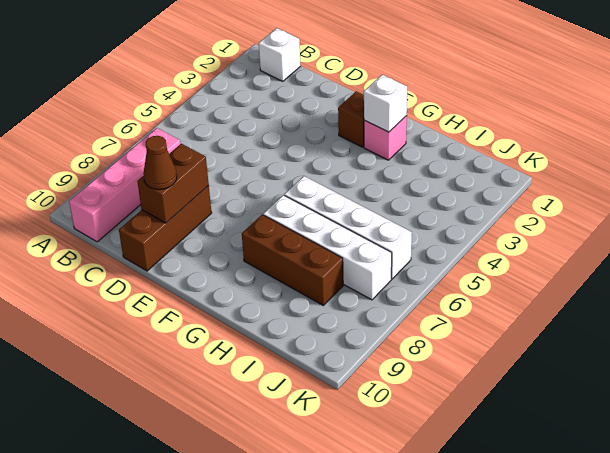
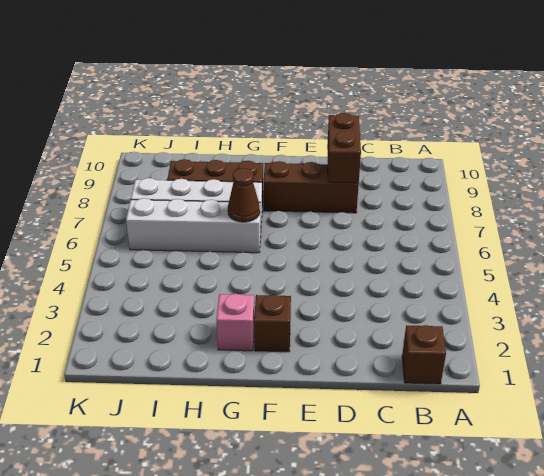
white 1x1 brick [259,28,301,81] -> brown 1x1 brick [402,325,446,384]
pink 1x4 brick [69,128,180,242] -> none
brown 1x3 brick [119,186,212,271] -> brown 1x3 brick turned to [264,161,359,213]
brown 1x1 cone [143,136,177,190] -> brown 1x1 cone moved to [228,168,260,222]
white 1x1 brick [364,75,407,132] -> none

